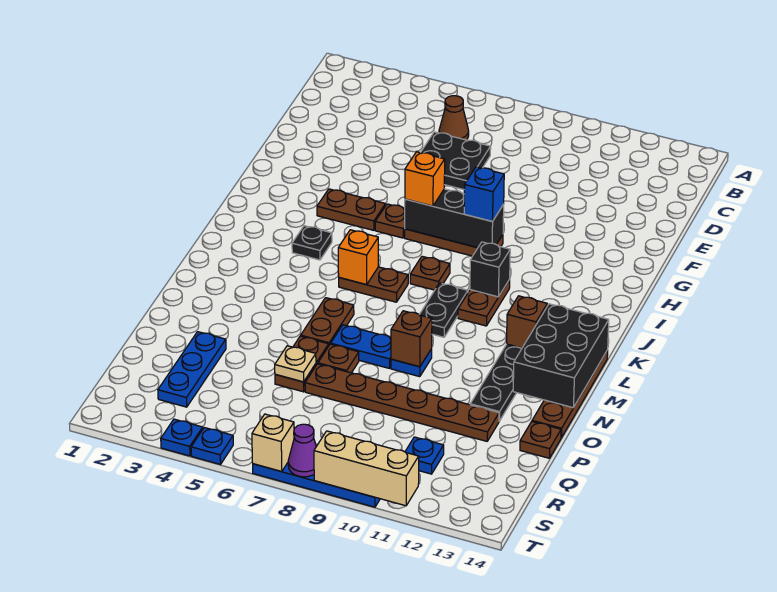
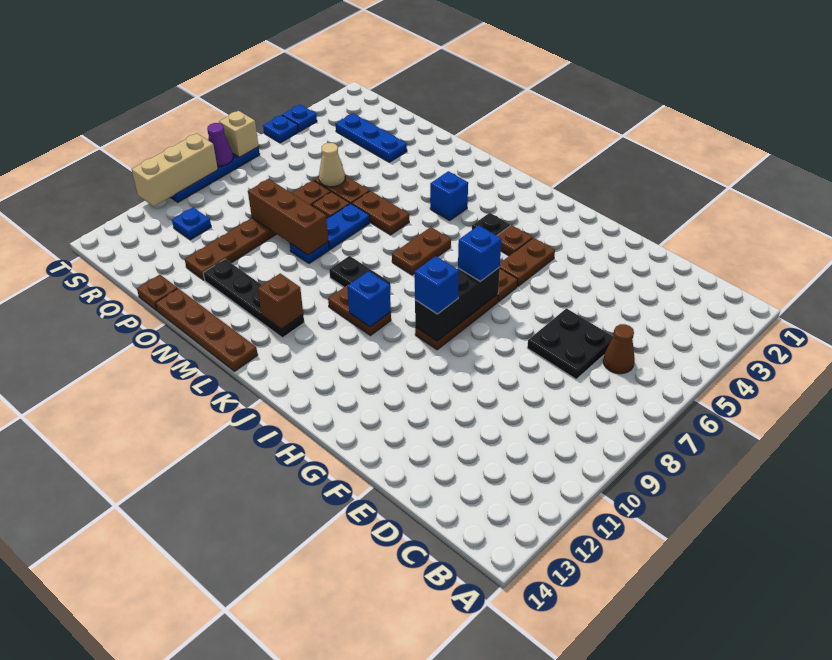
orange 1x1 brick [405,152,445,206] -> blue 1x1 brick [458,225,502,281]
brown 1x1 plate [410,256,450,290] -> brown 1x1 plate moved to [497,225,532,256]
black 1x1 brick [470,242,510,297] -> blue 1x1 brick [347,271,391,327]
orange 1x1 brick [338,230,379,285] -> none
none -> blue 1x1 brick [430,171,468,220]
black 2x3 brick [513,304,609,408] -> none
brown 1x1 brick [391,311,432,367] -> brown 1x3 brick [248,179,328,255]
tan 1x1 plate [275,346,316,382] -> tan 1x1 cone [319,143,345,187]

